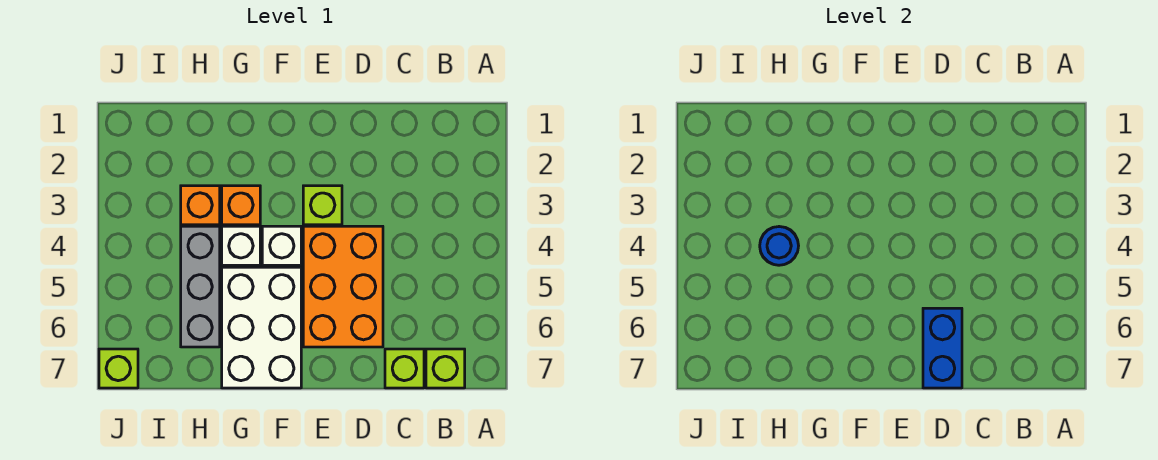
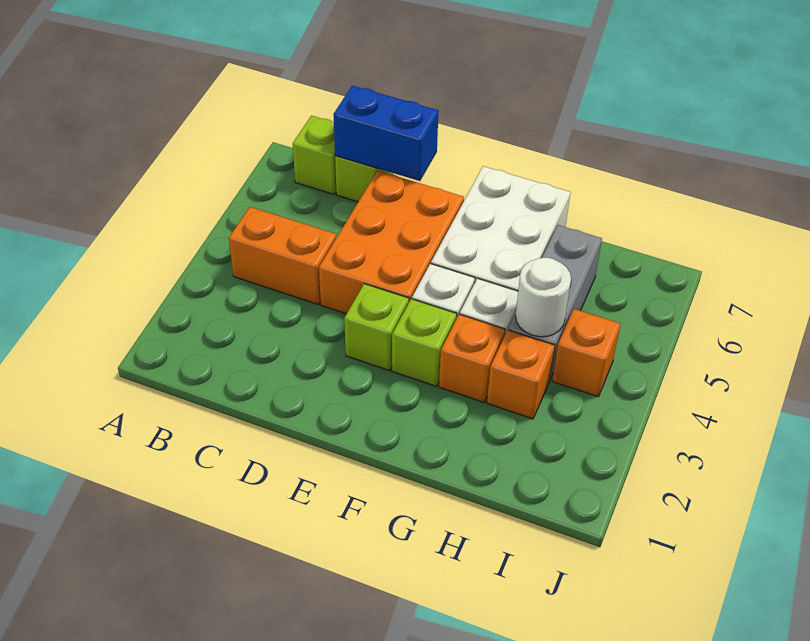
none -> orange 1x2 brick [229,207,336,305]
blue 1x2 brick [923,308,962,388] -> blue 1x2 brick turned to [334,86,438,181]
blue 1x1 round brick [760,227,799,265] -> white 1x1 round brick [516,258,571,337]
none -> orange 1x1 brick [552,309,620,397]
lime 1x1 brick [99,349,138,388] -> lime 1x1 brick moved to [392,299,457,386]

